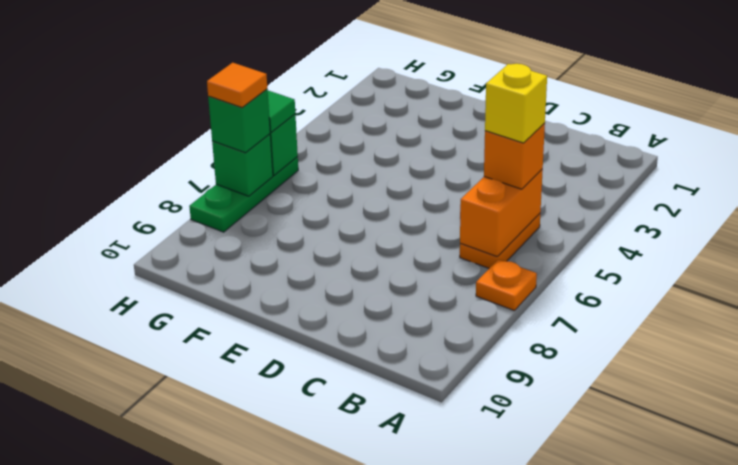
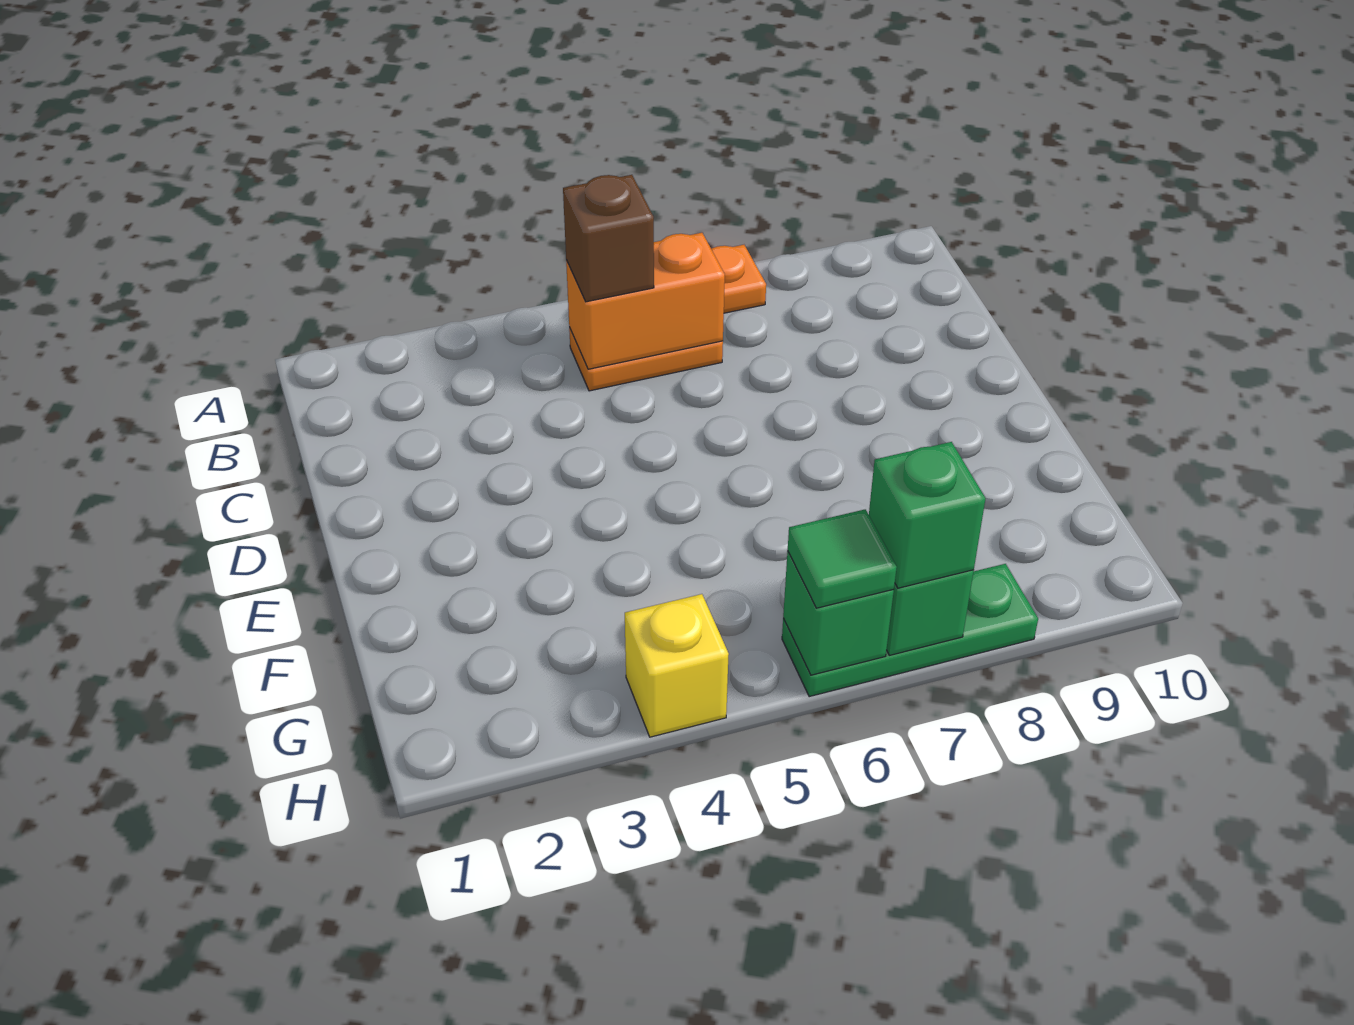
orange 1x1 brick [484,123,545,189] -> brown 1x1 brick [563,175,654,302]
yellow 1x1 brick [485,64,547,143] -> yellow 1x1 brick moved to [625,594,729,737]
orange 1x1 tile [207,63,267,108] -> none

